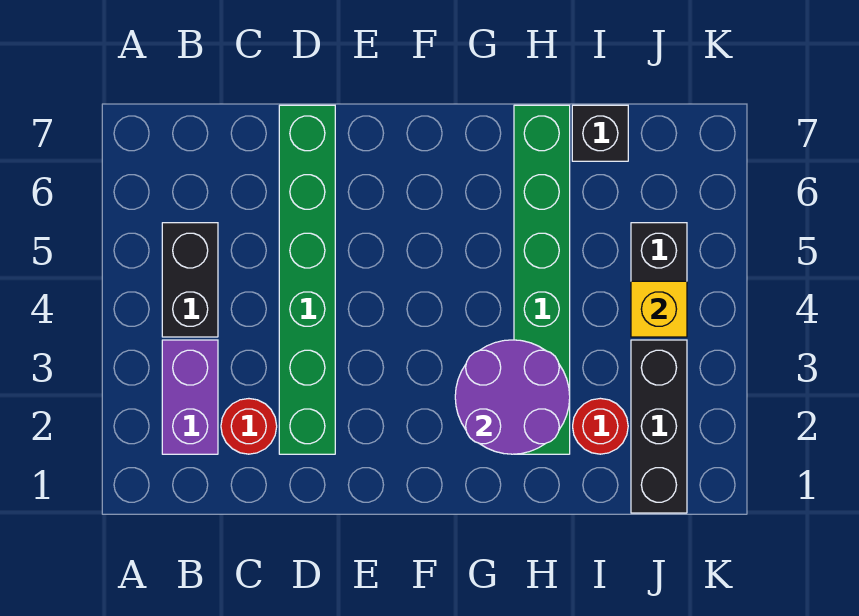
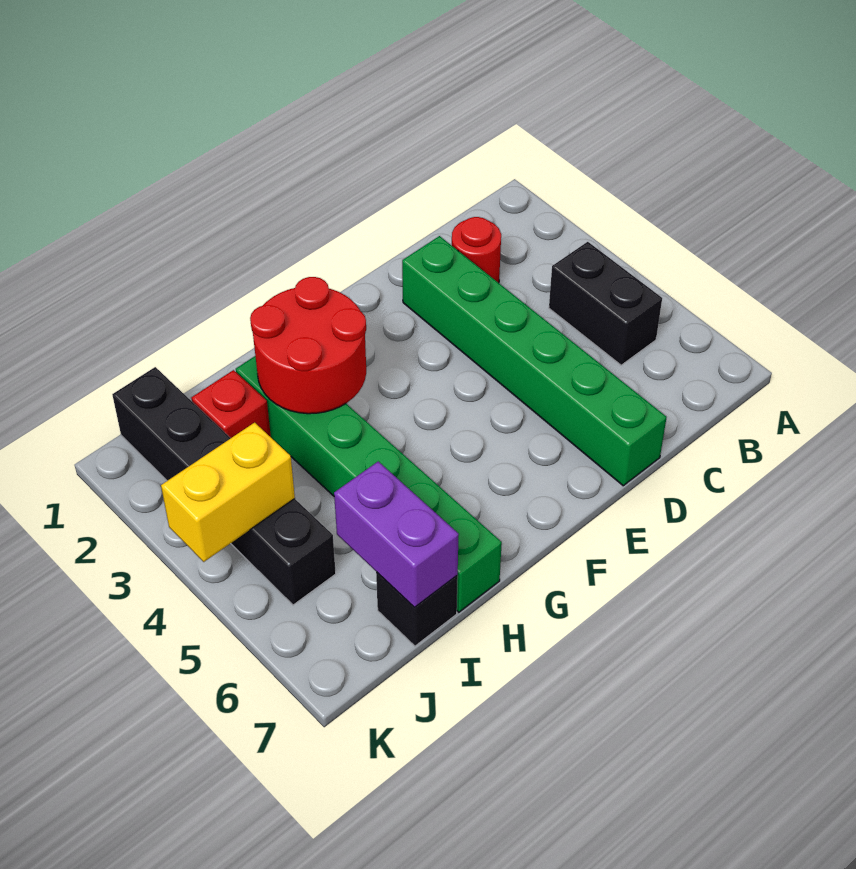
purple 1x2 brick [162,340,218,454] -> purple 1x2 brick moved to [334,461,459,608]
purple 2x2 round brick [455,340,570,454] -> red 2x2 round brick [250,277,366,414]
red 1x1 round brick [573,398,628,454] -> red 1x1 brick [191,370,271,438]
yellow 1x1 brick [631,281,687,337] -> yellow 1x2 brick [161,423,295,562]

